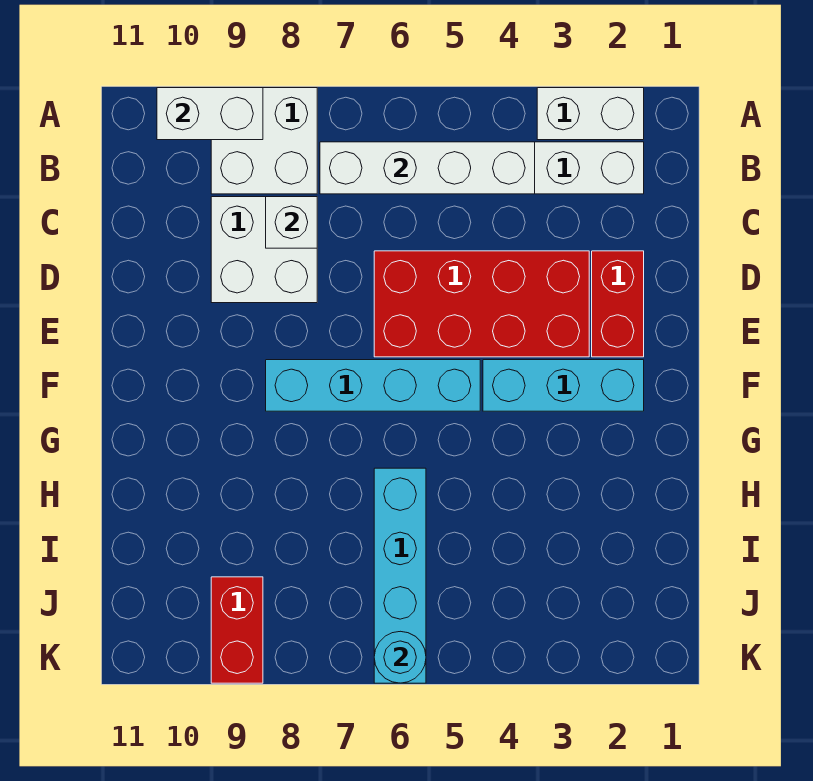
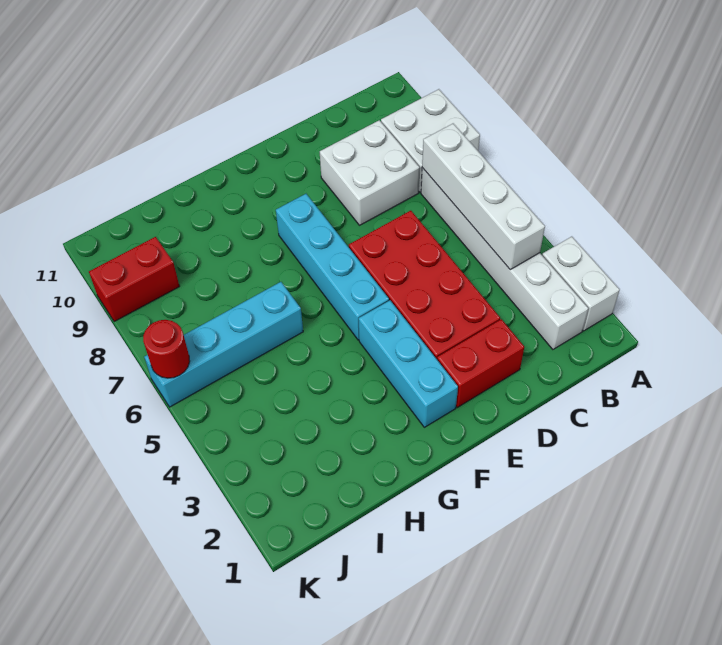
white 1x2 brick [157,88,263,140] -> none
white 1x1 brick [266,197,317,248] -> none
cyan 1x1 round brick [374,631,426,683] -> red 1x1 round brick [143,320,190,378]

